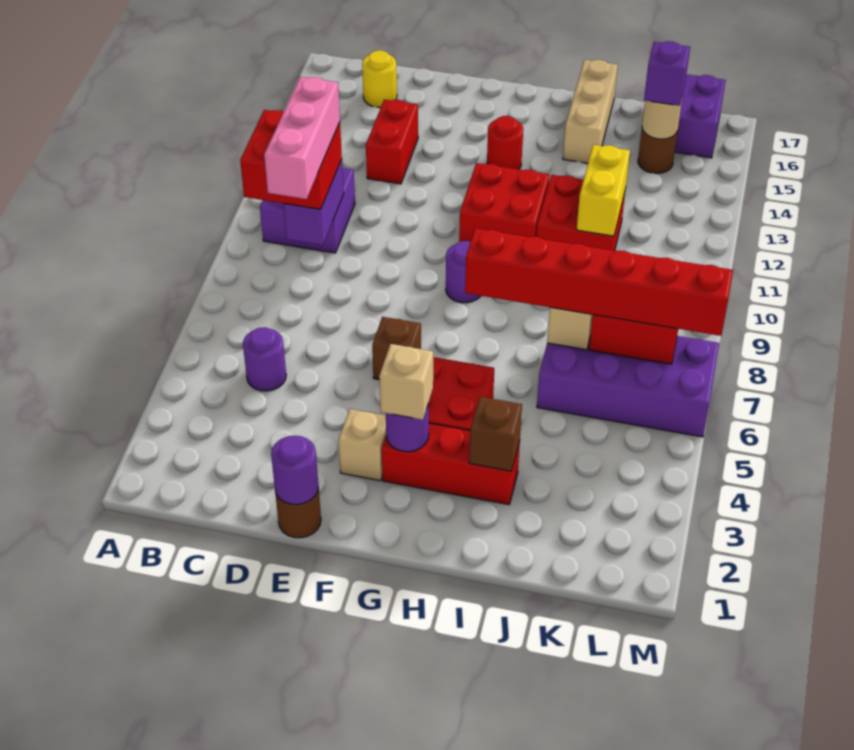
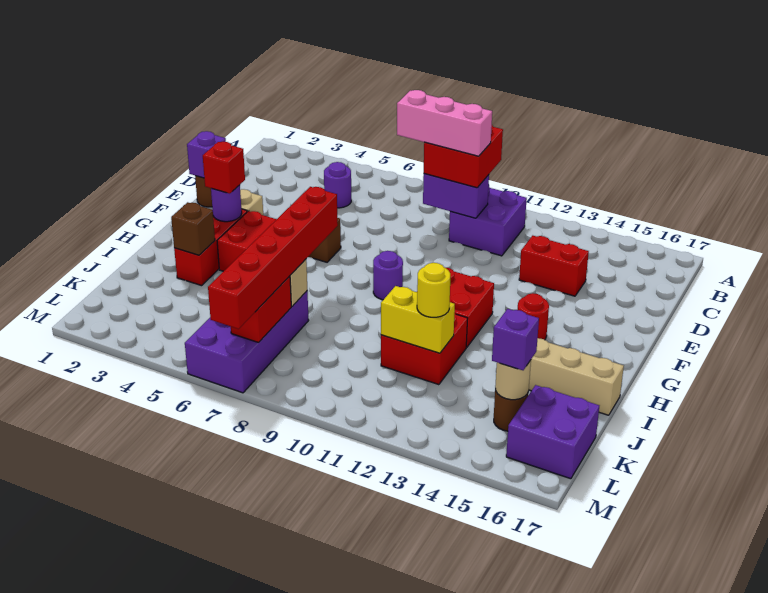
yellow 1x1 round brick [362,50,397,107] -> yellow 1x1 round brick moved to [417,263,450,317]
purple 1x1 round brick [271,436,318,505] -> purple 1x1 brick [187,131,226,178]
tan 1x1 brick [379,344,433,420] -> red 1x1 brick [203,142,245,194]

